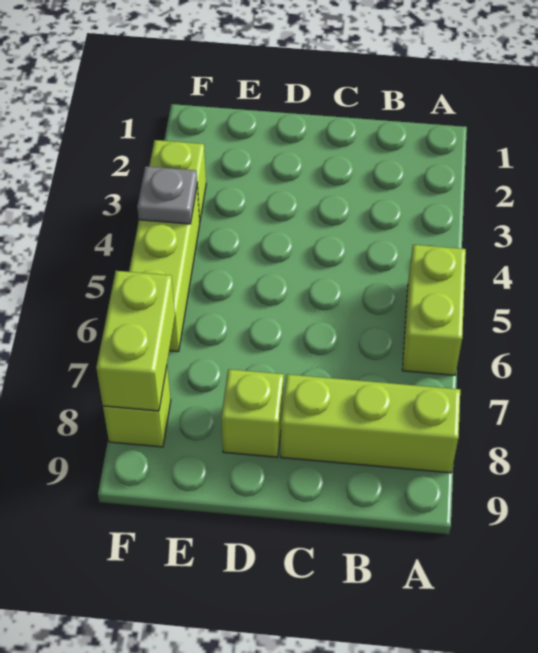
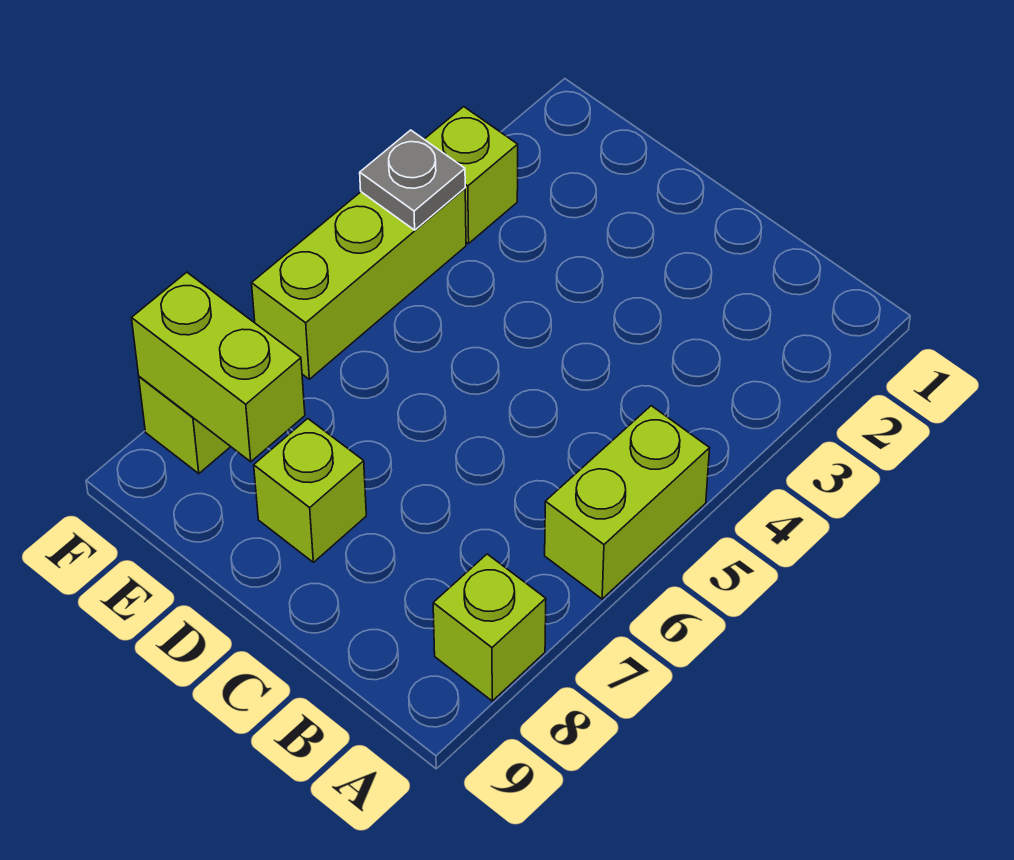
lime 1x3 brick [281,374,460,473] -> lime 1x1 brick [433,554,546,701]
lime 1x2 brick [96,271,175,411] -> lime 1x2 brick turned to [132,272,305,462]

